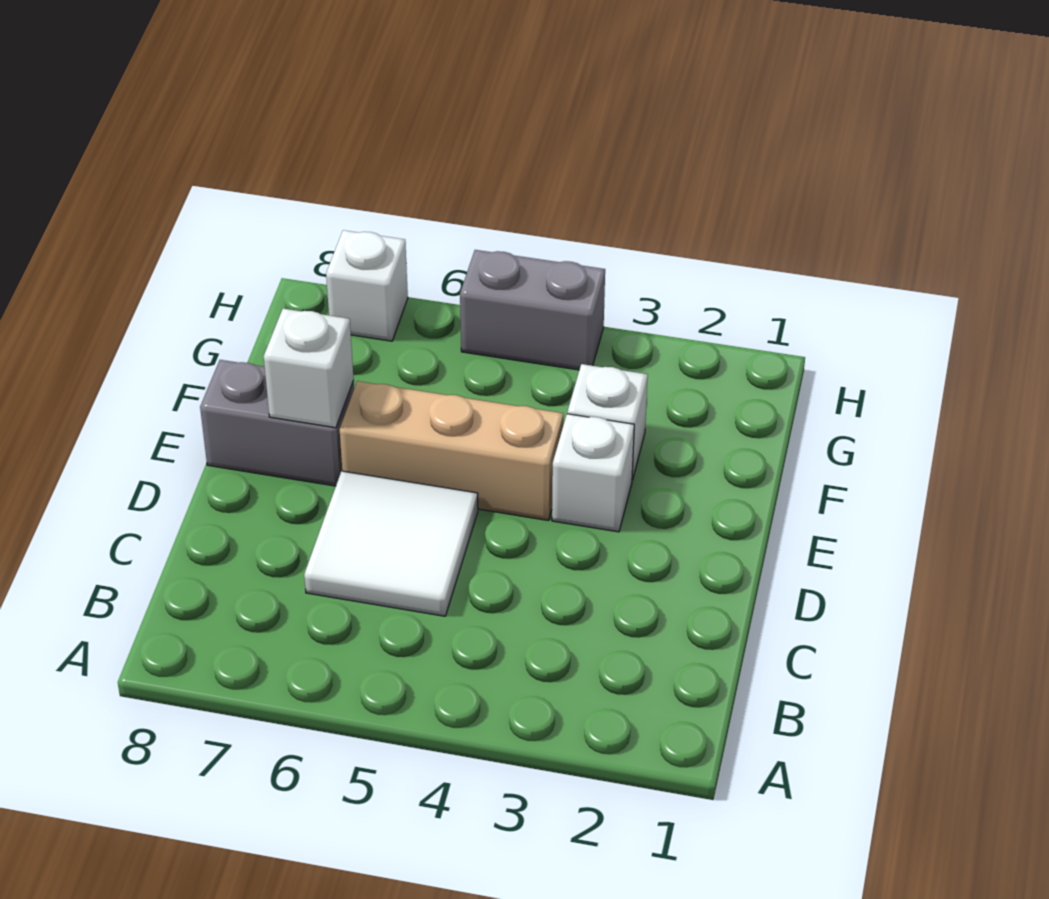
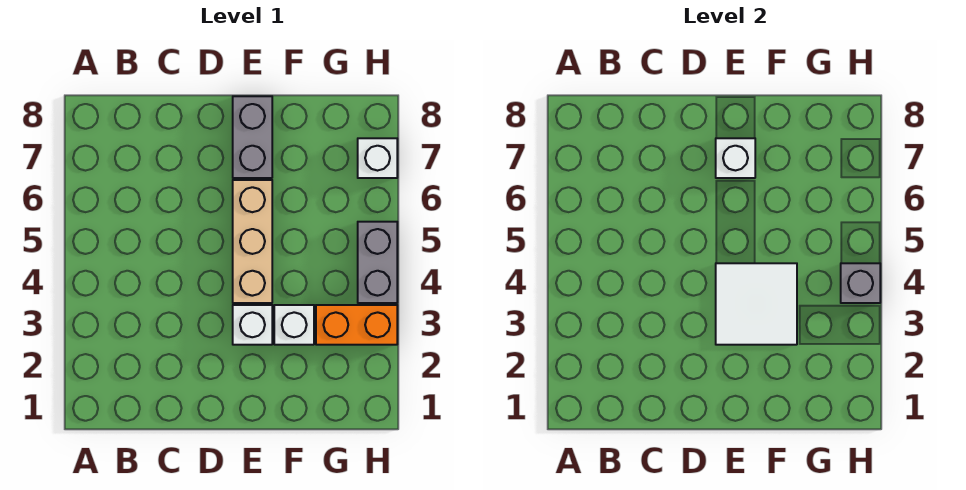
white 2x2 tile [304,471,478,616] -> white 2x2 tile moved to [716,263,797,345]
none -> orange 1x2 brick [316,305,397,345]
none -> grey 1x1 brick [841,263,880,303]

